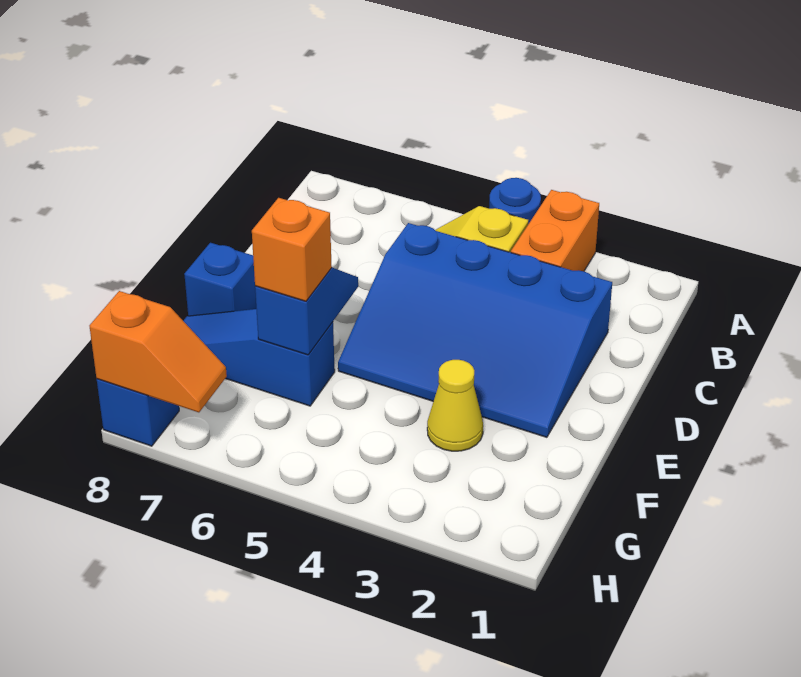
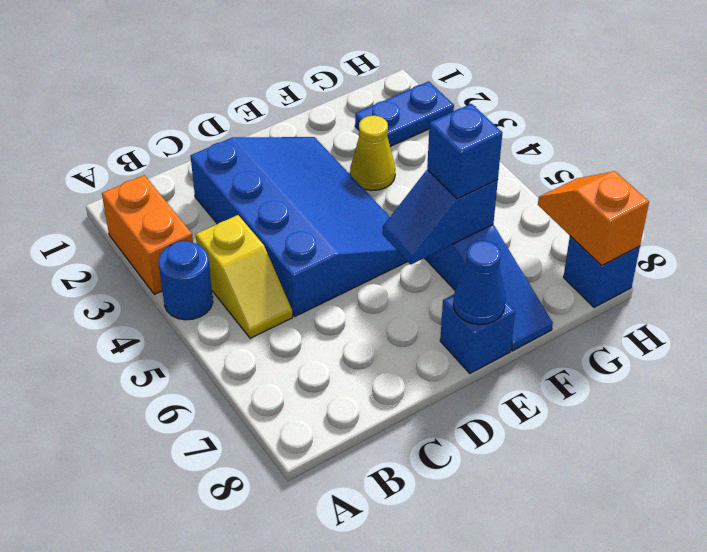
orange 1x2 brick [511,190,599,271] -> orange 1x2 brick turned to [102,175,193,294]
none -> blue 1x1 cone [453,241,506,325]
orange 1x1 brick [252,198,332,301] -> blue 1x1 brick [427,104,502,199]
none -> blue 1x2 plate [355,81,454,147]

